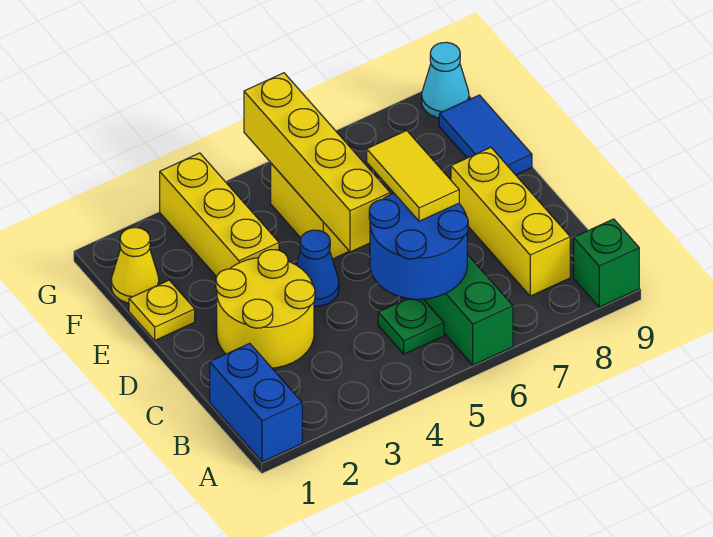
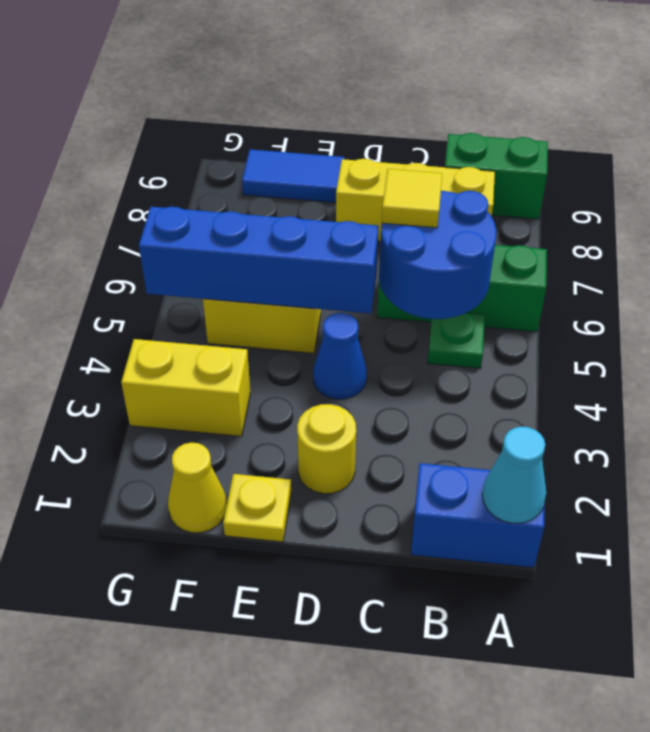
green 1x1 brick [574,219,639,307] -> green 1x2 brick [445,133,548,219]
yellow 2x2 round brick [216,250,315,368] -> yellow 1x1 round brick [297,404,356,494]
yellow 1x2 tile [367,131,459,221] -> yellow 1x1 tile [382,169,442,228]
yellow 1x4 brick [244,73,390,252] -> blue 1x4 brick [139,207,379,313]
yellow 1x3 brick [160,153,279,277] -> yellow 1x2 brick [121,339,250,436]
cyan 1x1 cone [422,42,469,118] -> cyan 1x1 cone moved to [482,427,546,523]

